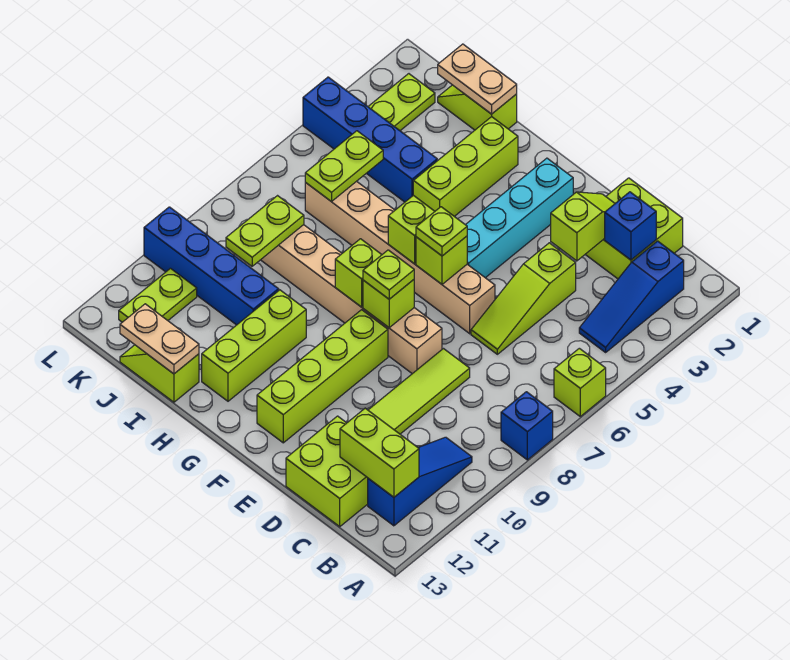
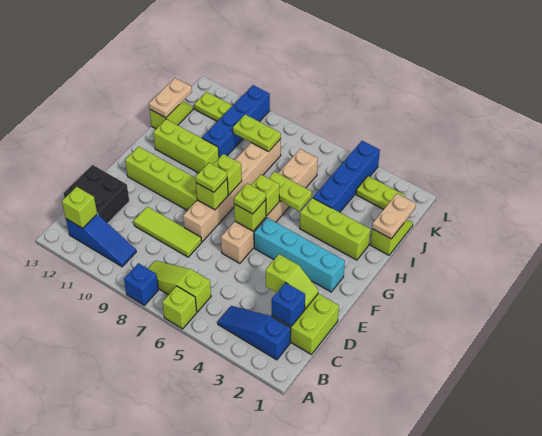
lime 1x2 brick [340,408,419,497] -> lime 1x1 brick [62,187,97,228]
lime 2x2 brick [286,416,368,527] -> black 2x2 brick [63,165,129,223]
lime 1x3 slope [471,243,576,354] -> lime 1x3 slope moved to [148,261,211,312]
lime 1x2 plate [305,131,383,202] -> lime 1x2 plate moved to [269,172,312,211]

